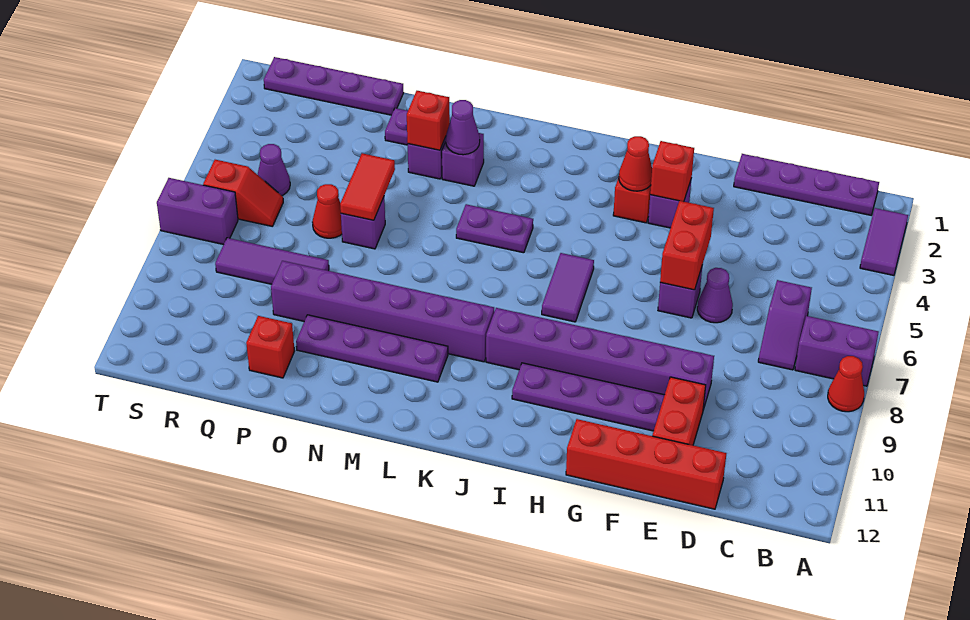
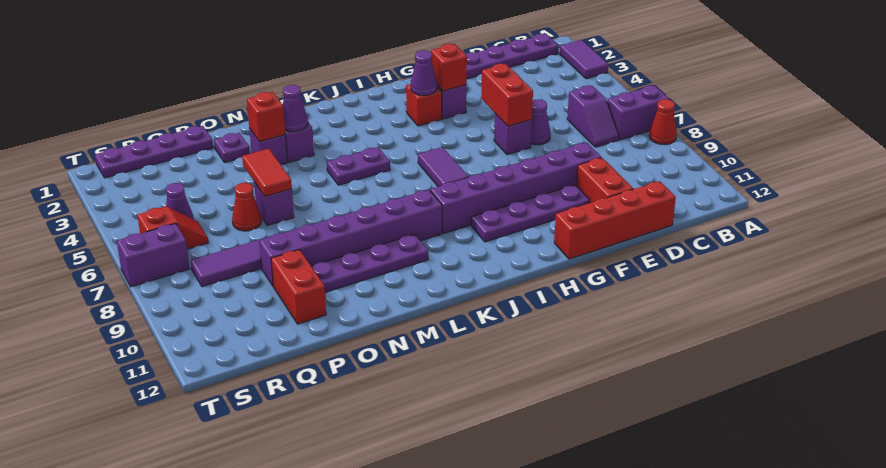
red 1x1 cone [619,136,652,191] -> purple 1x1 cone [411,50,437,95]
red 1x1 brick [246,316,294,378] -> red 1x2 brick [271,250,326,324]

